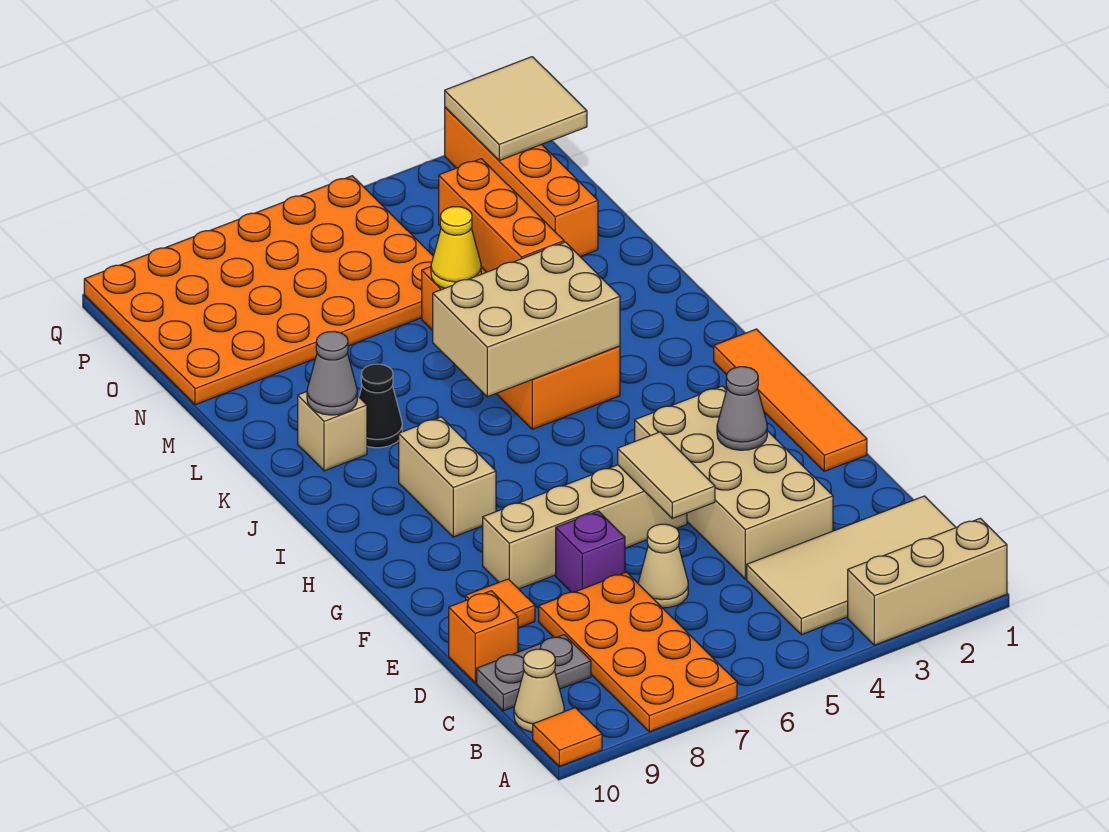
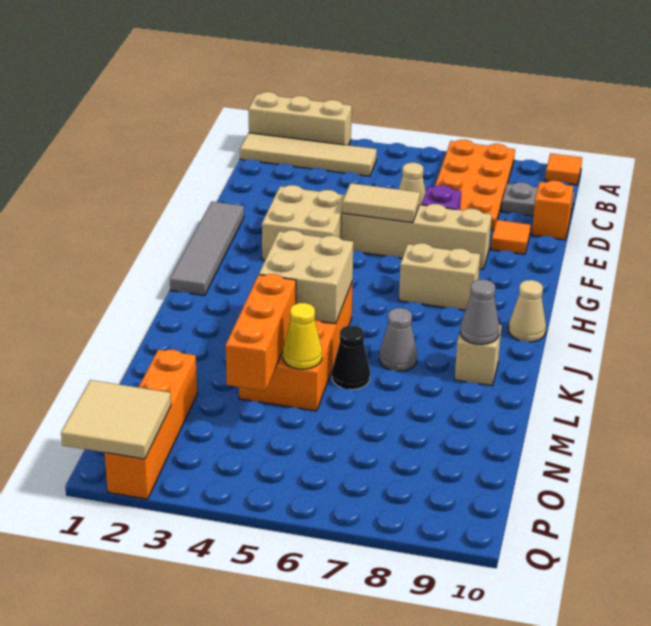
tan 2x4 tile [747,496,956,635] -> tan 1x4 tile [240,133,377,176]
tan 1x1 cone [514,649,564,732] -> tan 1x1 cone moved to [509,280,546,342]
tan 2x4 brick [635,386,833,579] -> tan 2x2 brick [262,185,345,260]
tan 1x2 tile [618,432,715,518] -> tan 1x2 tile turned to [342,183,420,223]
orange 1x4 tile [714,329,867,471] -> grey 1x4 tile [170,202,244,295]
grey 1x1 cone [717,367,767,450] -> grey 1x1 cone moved to [379,308,417,371]
tan 1x2 brick [399,417,496,537] -> tan 1x2 brick turned to [399,243,480,310]
tan 2x3 brick [433,242,620,397] -> tan 2x2 brick [259,230,353,324]
black 1x1 cone [359,364,402,448] -> black 1x1 cone moved to [332,325,370,390]
orange 4x6 plate [84,176,433,405] -> none

